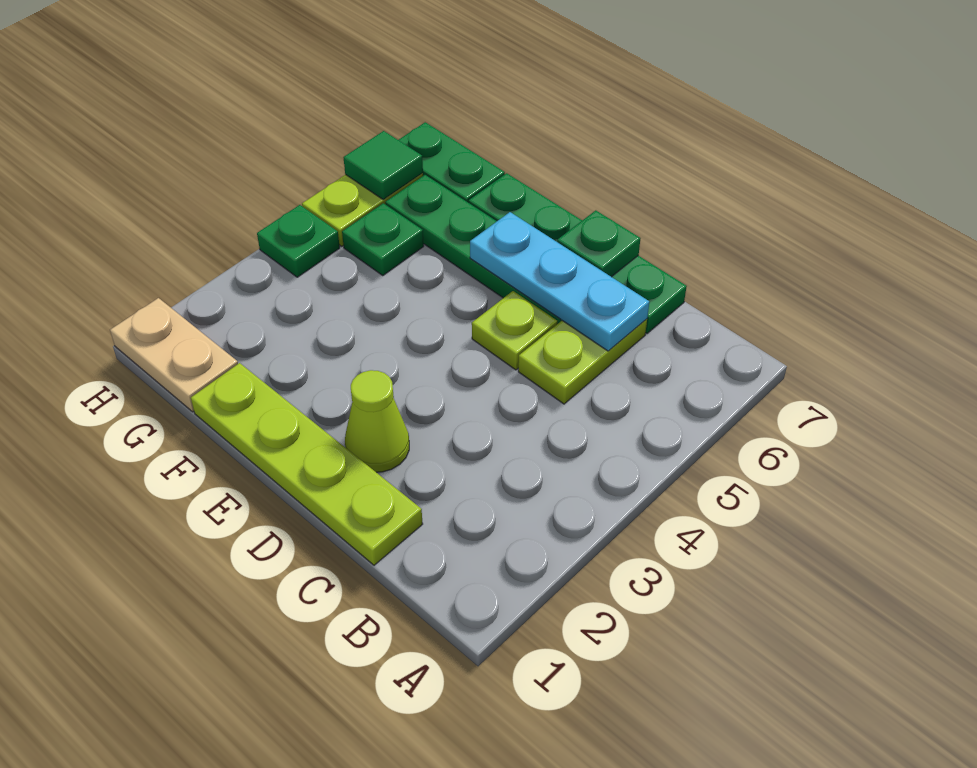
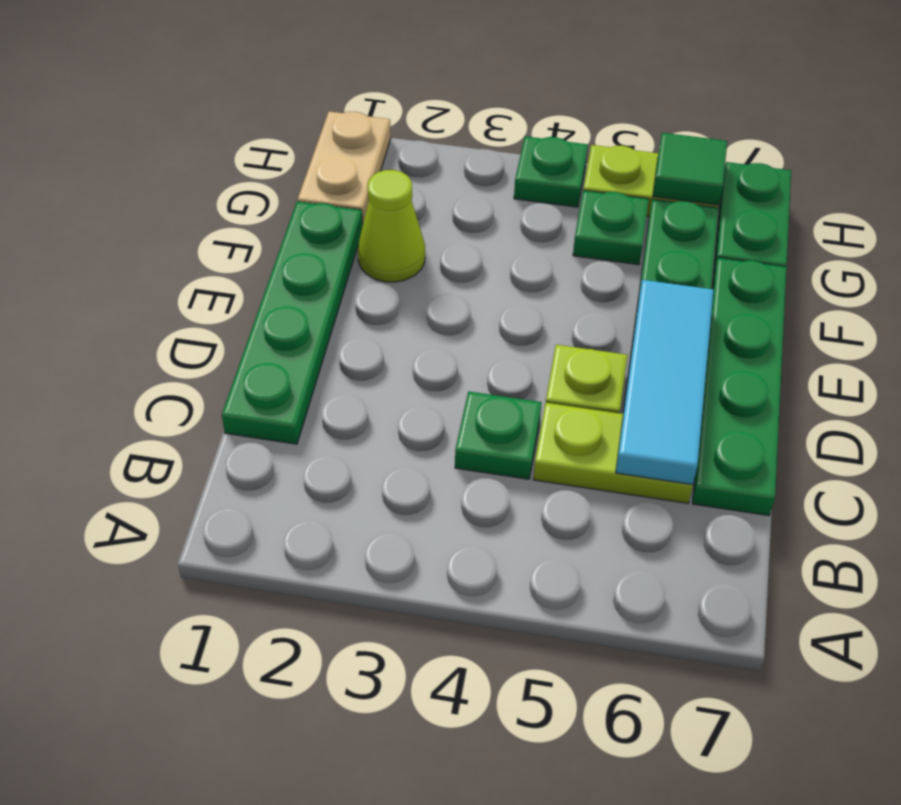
lime 1x4 plate [191,363,423,565] -> green 1x4 plate [222,202,363,444]
cyan 1x3 plate [470,212,649,351] -> cyan 1x3 tile [616,280,714,485]
lime 1x1 cone [345,370,409,472] -> lime 1x1 cone moved to [358,170,425,282]
green 1x1 plate [557,210,641,277] -> green 1x1 plate moved to [455,391,542,479]

